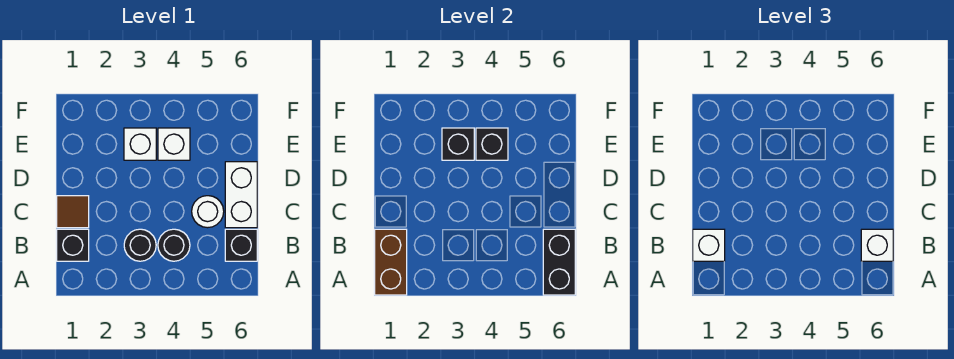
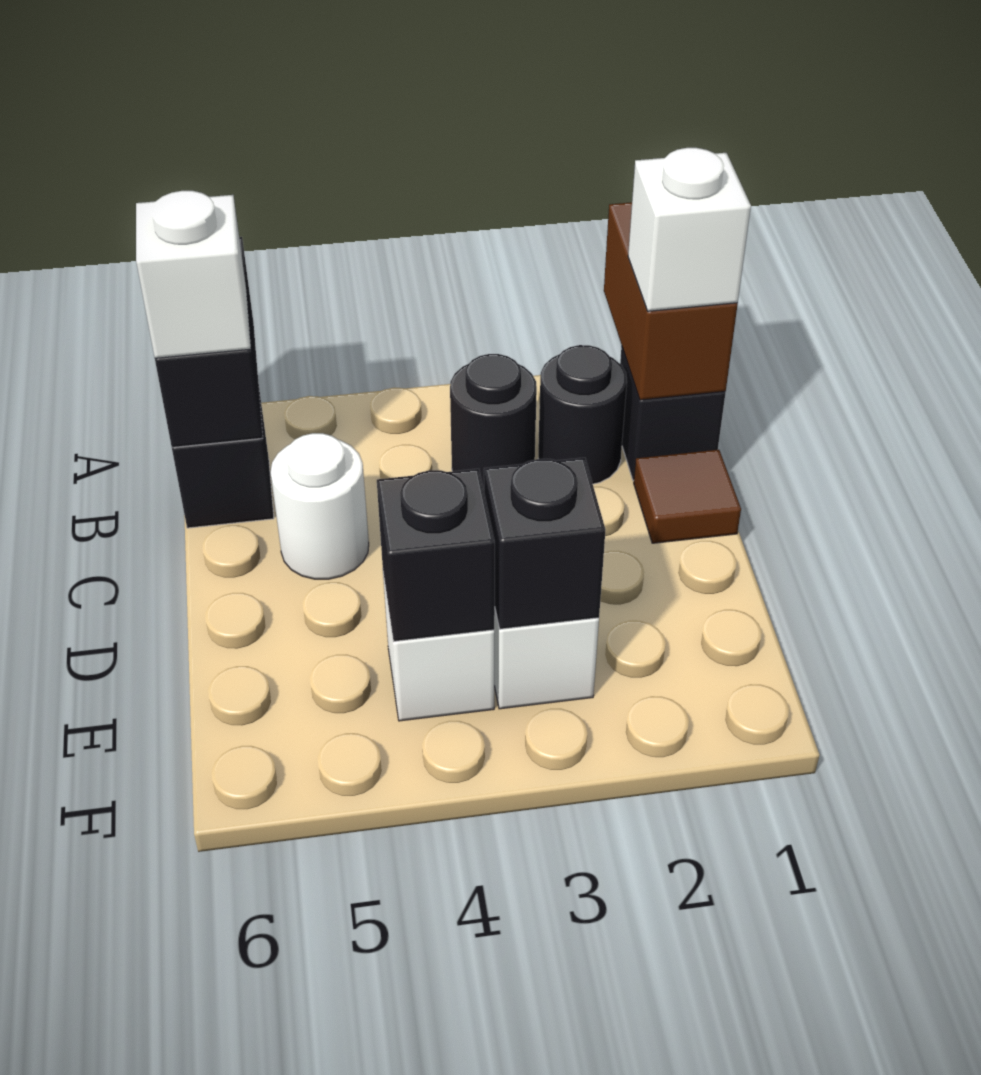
black 1x1 round brick [158,229,190,261] -> black 1x1 round brick moved to [538,345,627,484]
white 1x2 brick [225,162,257,228] -> none

